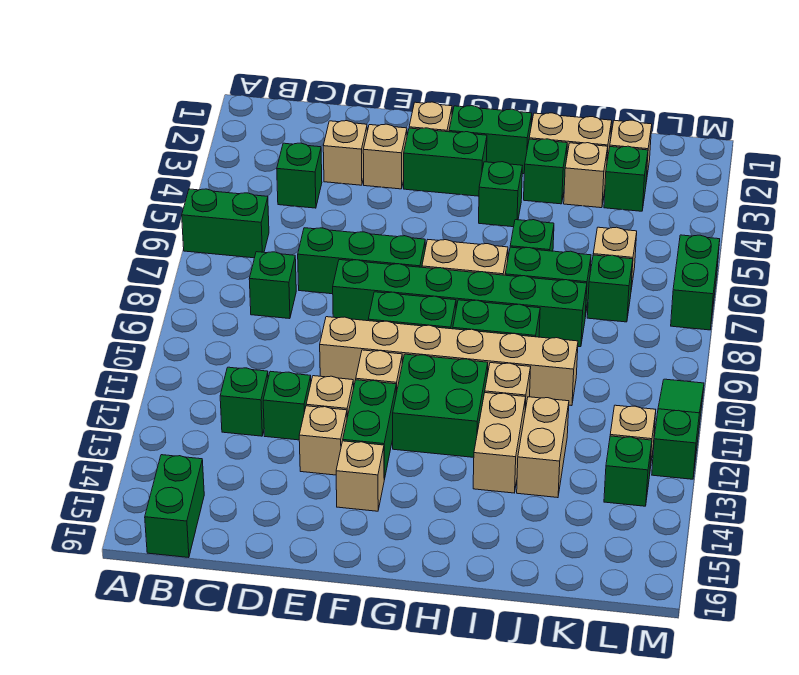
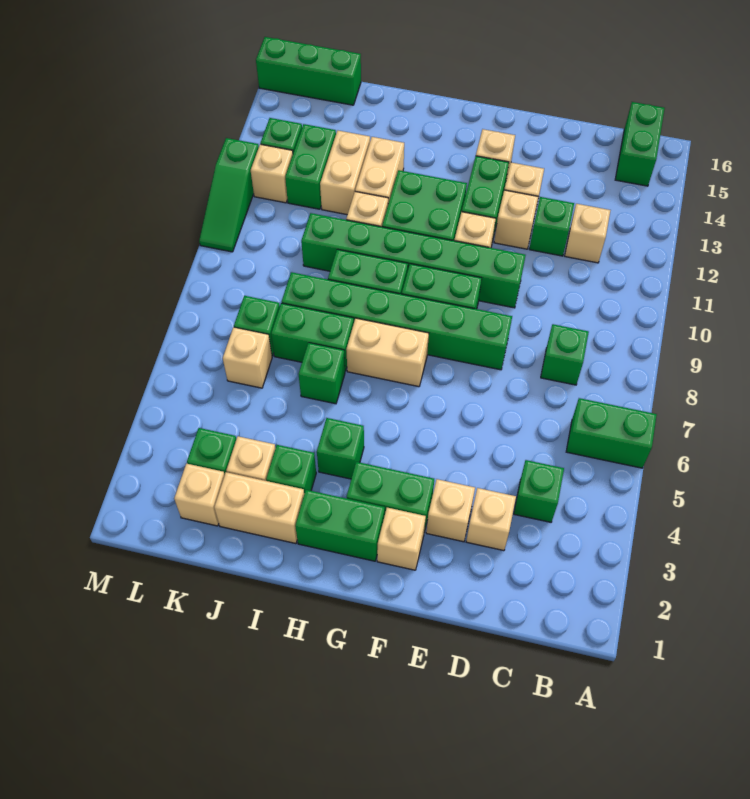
green 1x1 brick [220,367,268,436] -> tan 1x1 brick [565,204,611,263]
green 1x3 brick [298,228,425,294] -> green 1x3 brick moved to [256,37,361,105]
tan 1x6 brick [320,317,578,406] -> green 1x6 brick [301,213,526,308]
green 1x2 brick [671,235,720,330] -> green 1x2 brick moved to [285,124,336,209]

